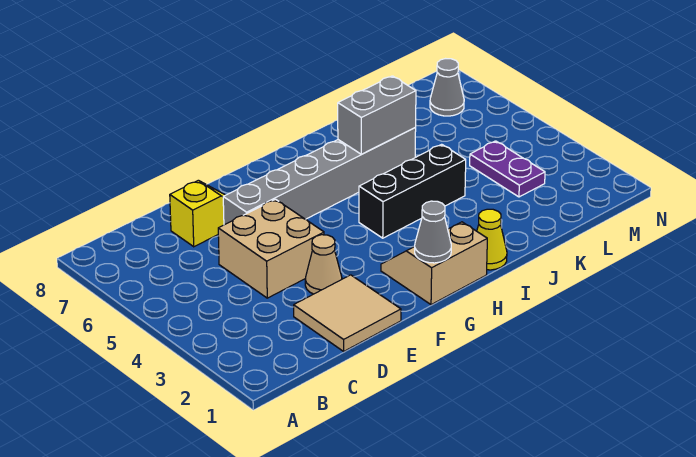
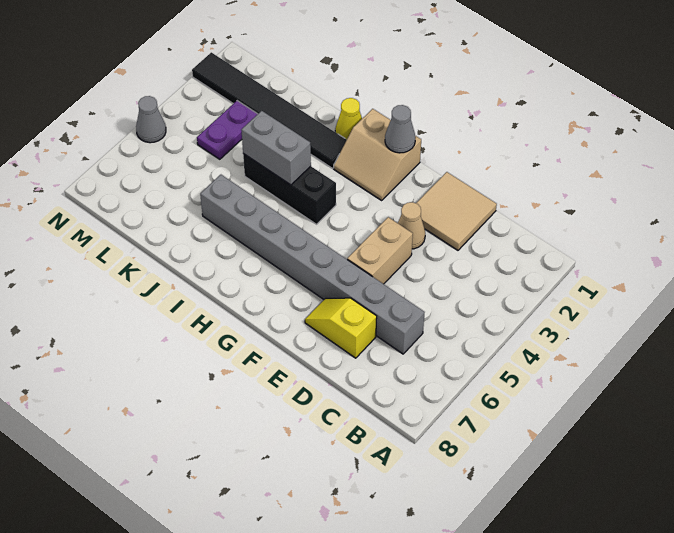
tan 2x2 brick [218,199,324,298] -> tan 1x2 brick [347,217,413,284]
grey 1x6 brick [223,128,416,225] -> grey 1x8 brick [200,175,425,354]
none -> black 1x6 tile [192,52,346,168]
grey 1x2 brick [338,76,416,154] -> grey 1x2 brick moved to [241,111,311,185]
grey 1x1 cone [430,59,464,116] -> grey 1x1 cone moved to [136,96,166,143]

